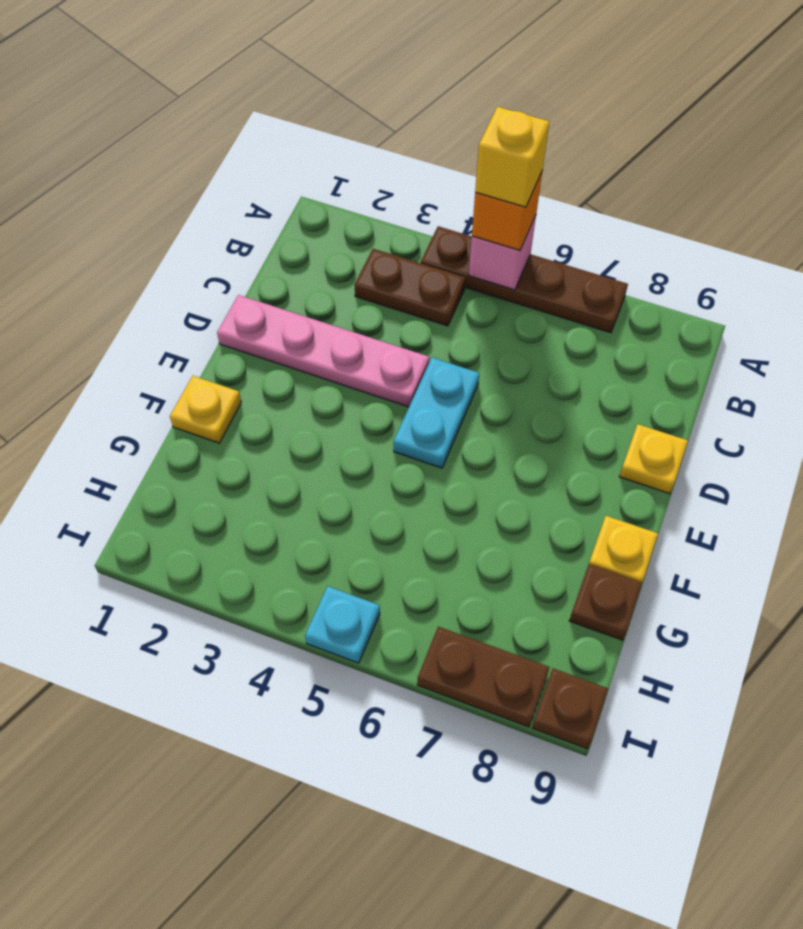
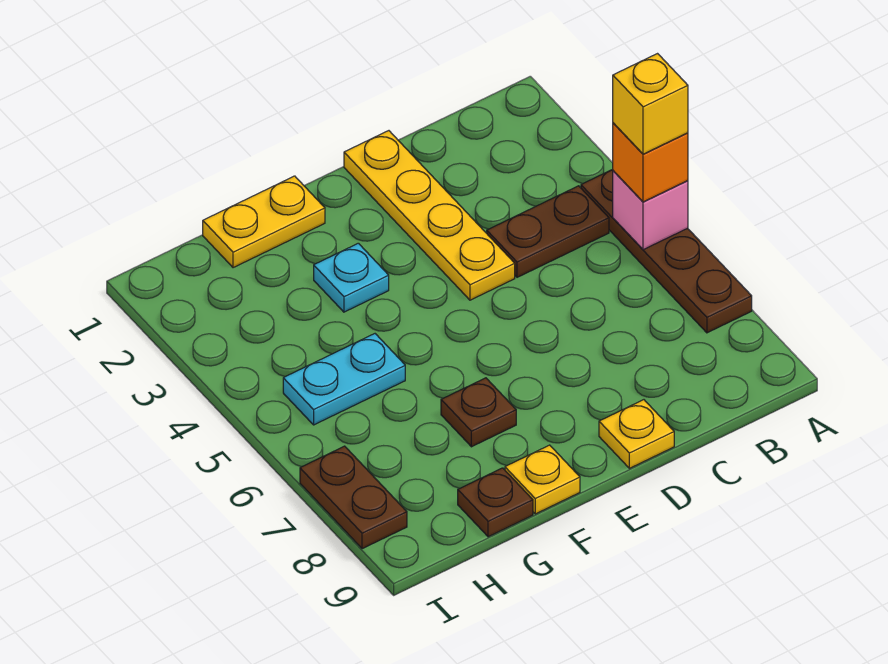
brown 1x2 plate [355,249,465,326] -> brown 1x2 plate turned to [487,186,609,277]
pink 1x4 plate [217,295,429,407] -> yellow 1x4 plate [344,131,515,300]
cyan 1x2 plate [394,358,479,468] -> cyan 1x2 plate moved to [283,334,405,425]
yellow 1x1 plate [170,376,241,443] -> yellow 1x2 plate [203,176,325,268]
cyan 1x1 plate [305,586,380,663] -> cyan 1x1 plate moved to [314,243,389,312]
brown 1x1 plate [532,668,608,749] -> brown 1x1 plate moved to [441,378,516,447]

